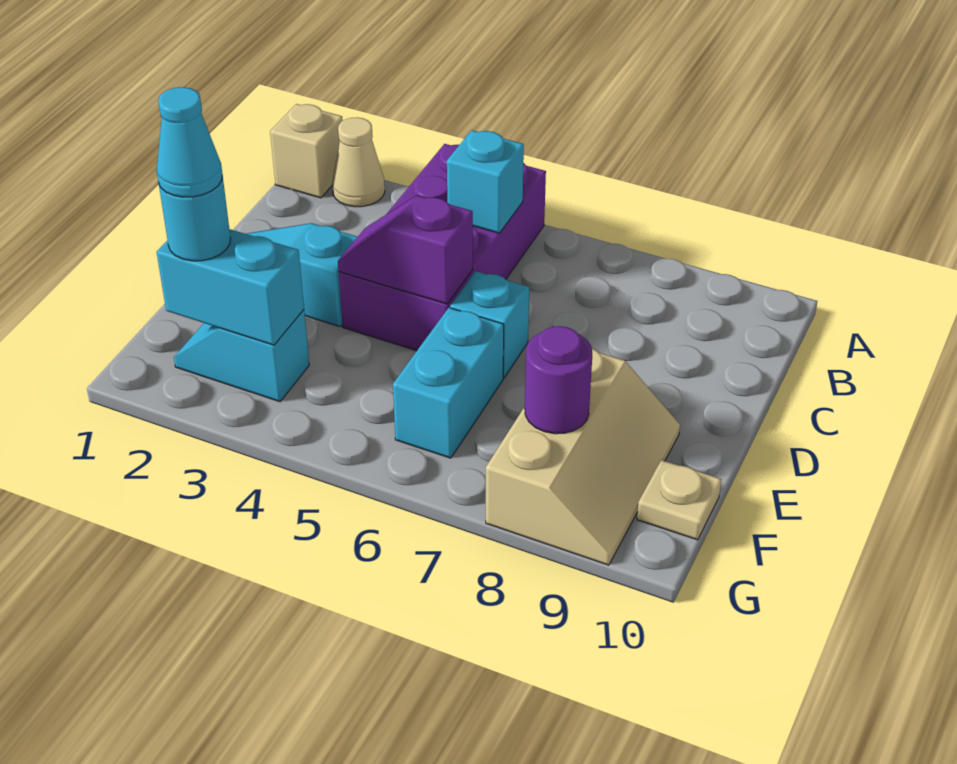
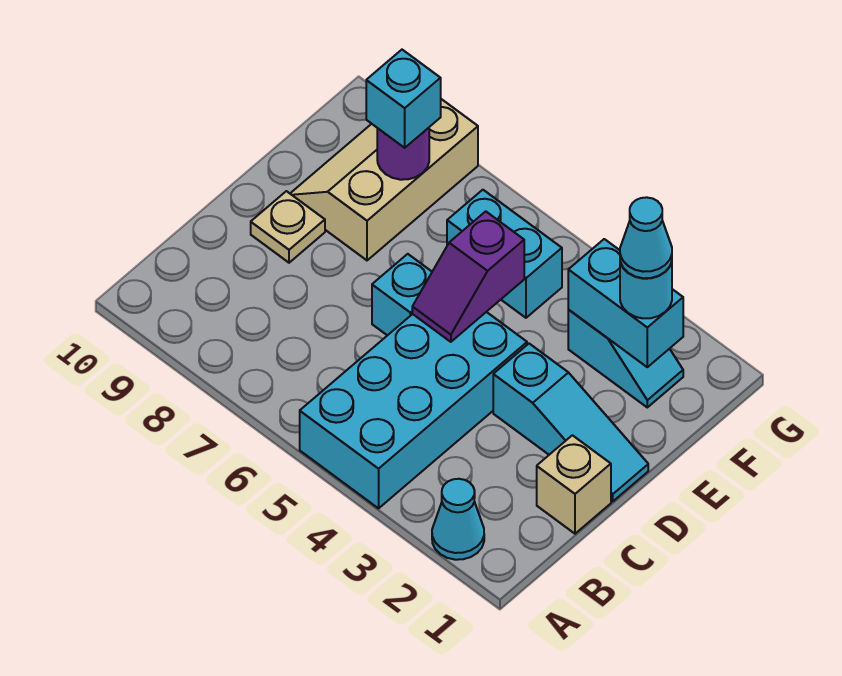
tan 1x1 brick [270,104,343,198] -> tan 1x1 brick moved to [537,435,611,534]
tan 1x1 cone [332,117,385,207] -> cyan 1x1 cone [432,479,484,560]
purple 2x4 brick [339,144,546,351] -> cyan 2x4 brick [300,312,527,508]
cyan 1x1 brick [447,130,524,233] -> cyan 1x1 brick moved to [366,50,441,148]
purple 1x2 slope [338,195,473,304] -> purple 1x2 slope turned to [412,211,524,342]
cyan 1x2 brick [393,308,504,458] -> cyan 1x2 brick turned to [447,190,562,318]
tan 1x1 plate [637,460,721,540] -> tan 1x1 plate moved to [251,191,325,263]

